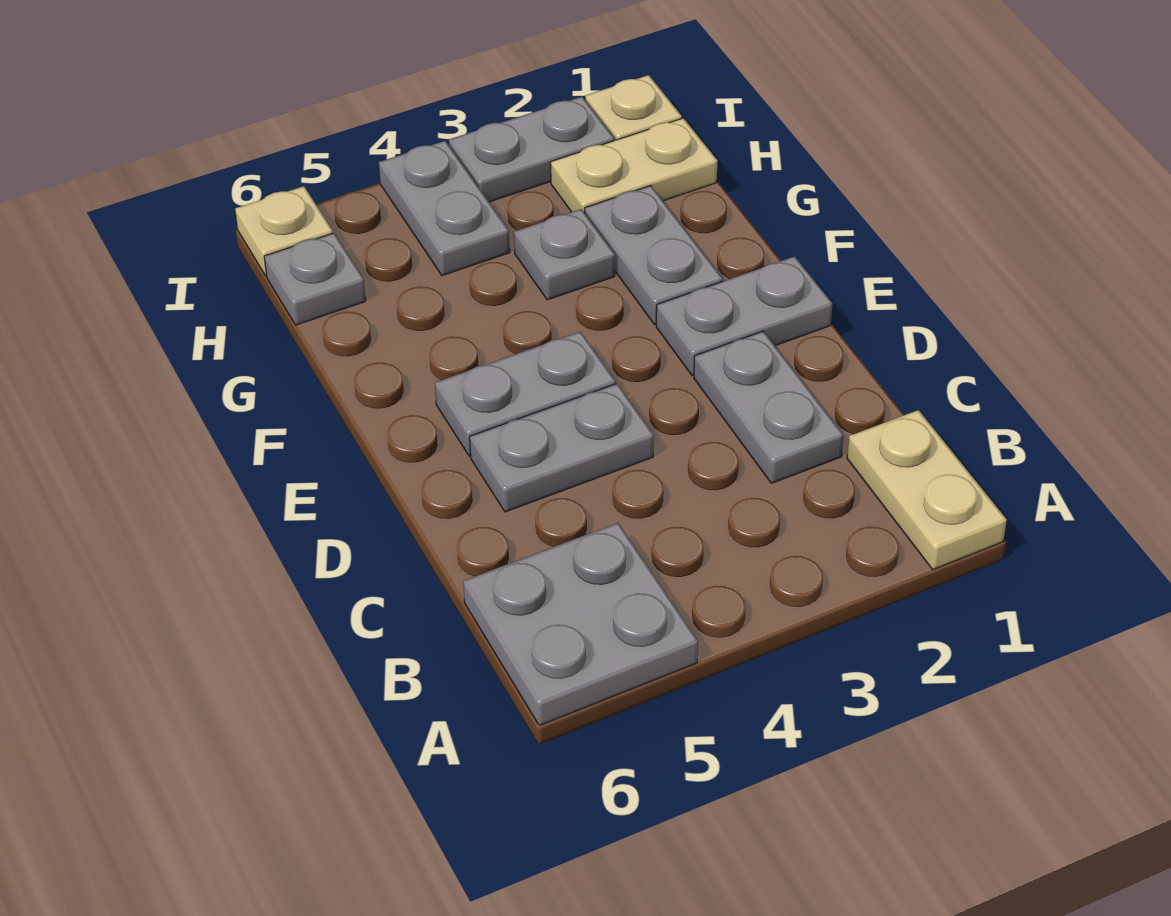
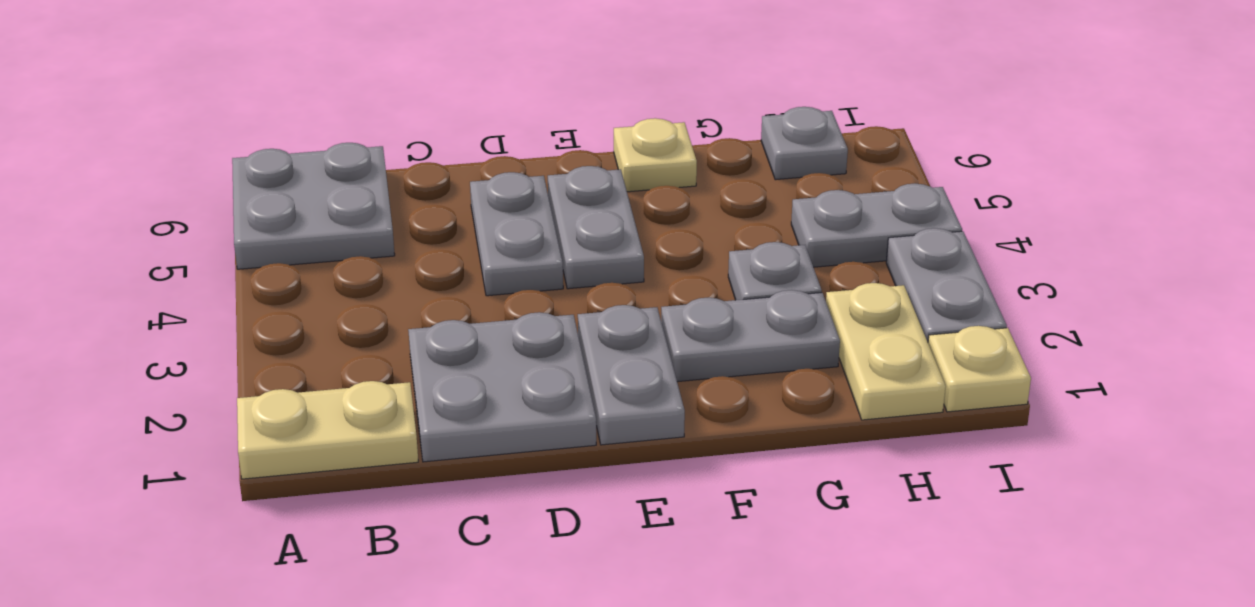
grey 1x2 plate [694,331,843,483] -> grey 2x2 plate [408,312,596,462]
tan 1x1 plate [235,186,333,276] -> tan 1x1 plate moved to [614,118,697,192]

